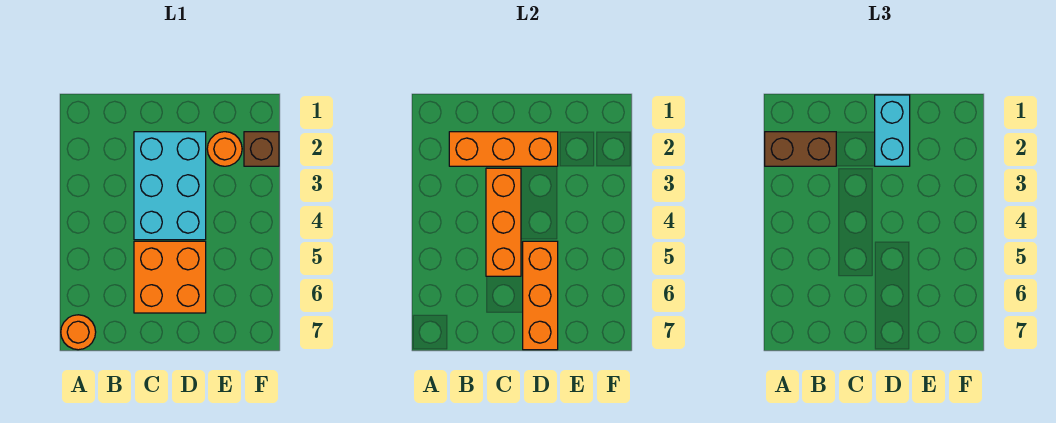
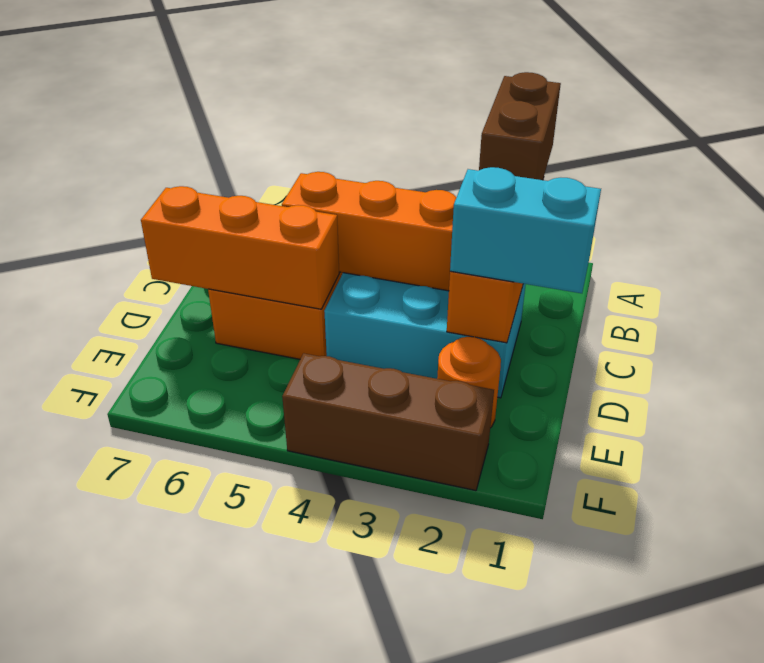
orange 1x1 round brick [61,315,96,350] -> none
brown 1x1 brick [244,132,279,166] -> brown 1x3 brick [282,353,494,491]

